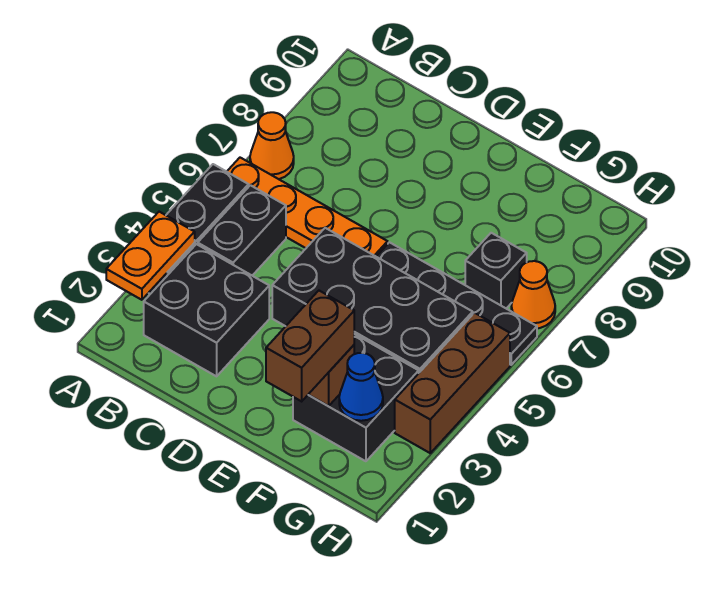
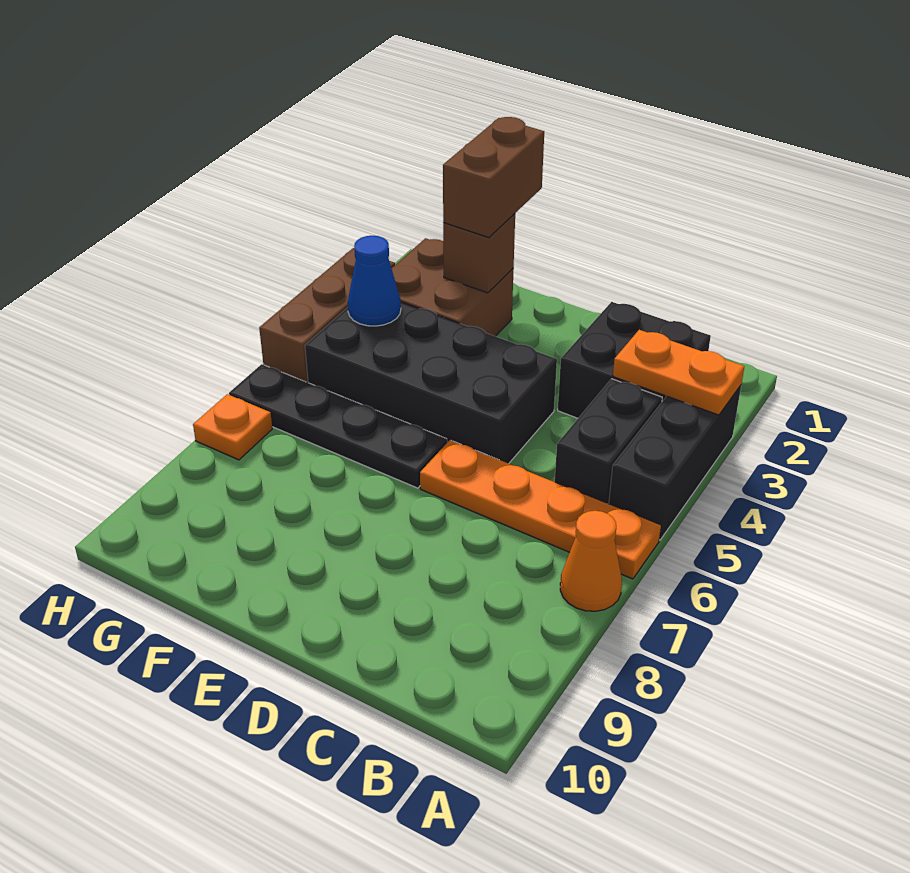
orange 1x2 plate [106,212,195,300] -> orange 1x2 plate turned to [613,330,744,415]
black 2x2 brick [293,334,419,461] -> brown 2x2 brick [392,238,514,336]
blue 1x1 cone [339,353,383,421] -> blue 1x1 cone moved to [348,236,401,326]
black 1x1 brick [465,233,527,308] -> none
orange 1x1 cone [511,261,555,328] -> orange 1x1 plate [193,394,272,460]

